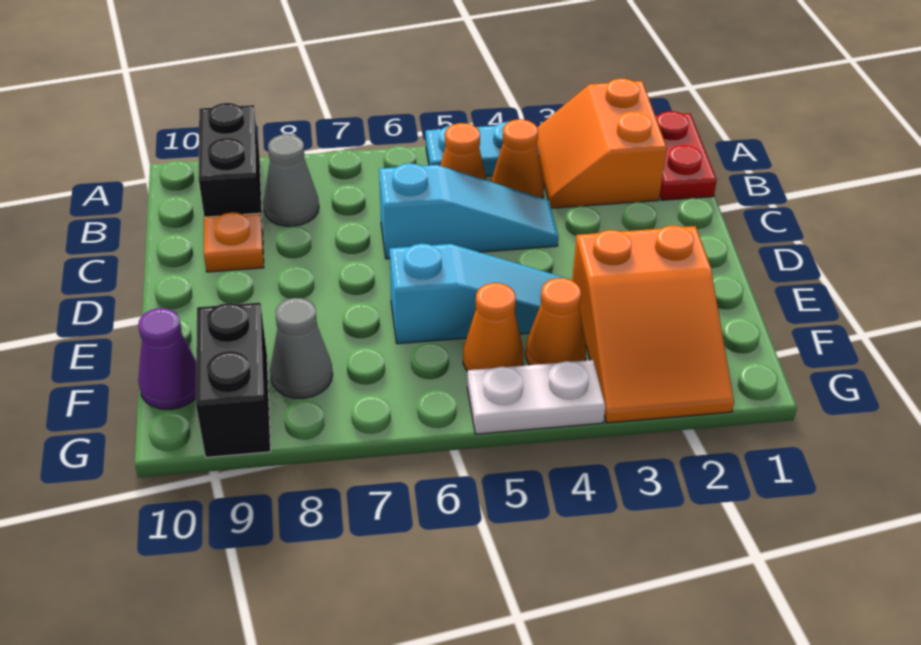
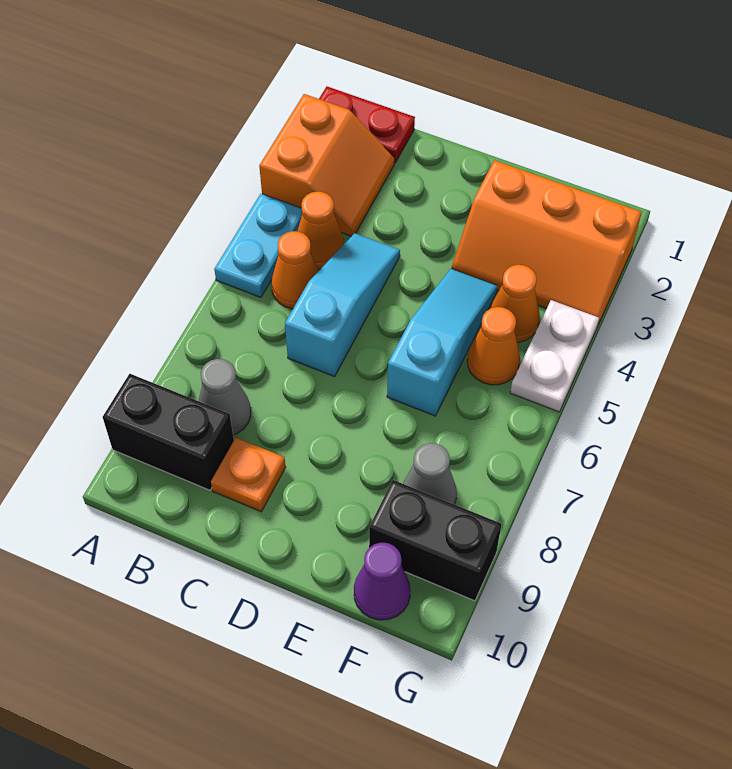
orange 2x2 slope [537,79,667,208] -> orange 2x2 slope turned to [259,94,395,236]
orange 2x3 slope [572,226,734,423] -> orange 2x3 slope turned to [452,160,642,327]

